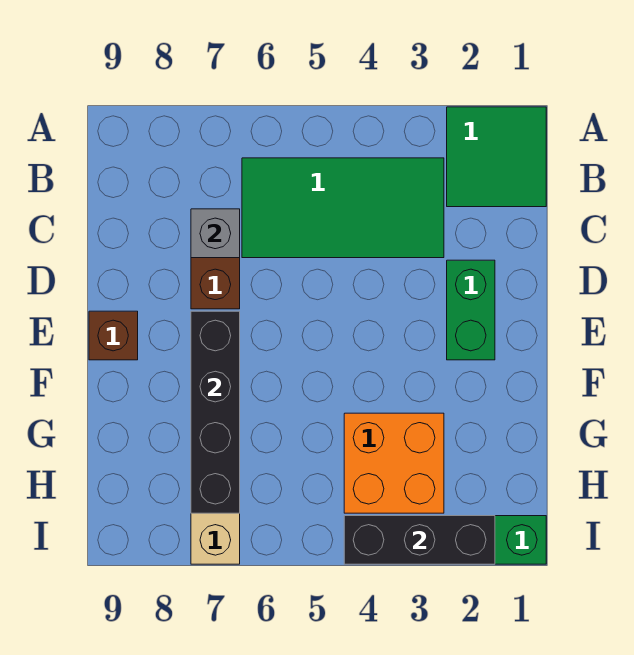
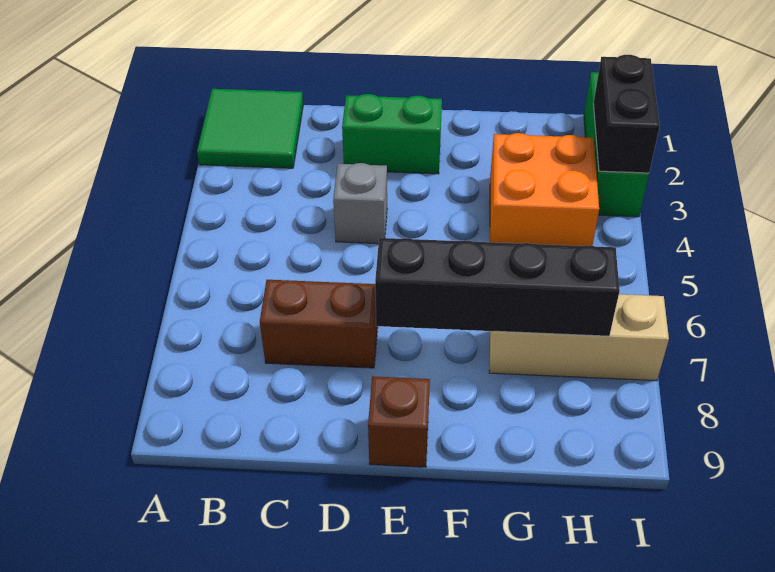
green 2x4 tile [242,158,444,258] -> none
grey 1x1 brick [191,209,240,258] -> grey 1x1 brick moved to [333,163,387,244]
black 1x3 brick [344,516,495,564] -> black 1x2 brick [593,55,660,173]

